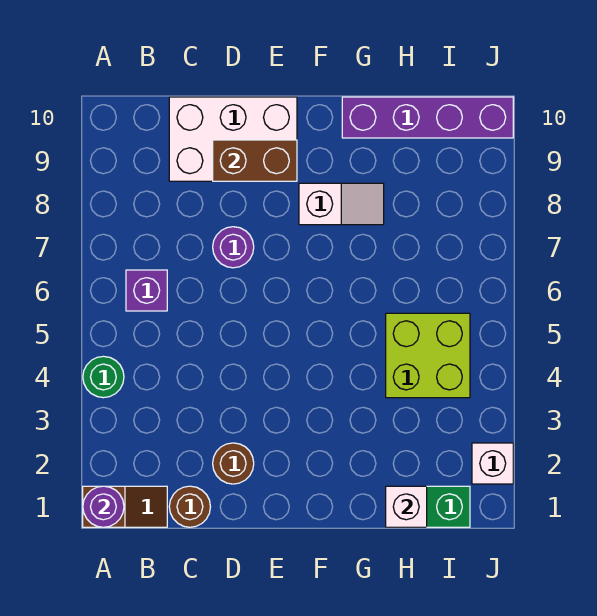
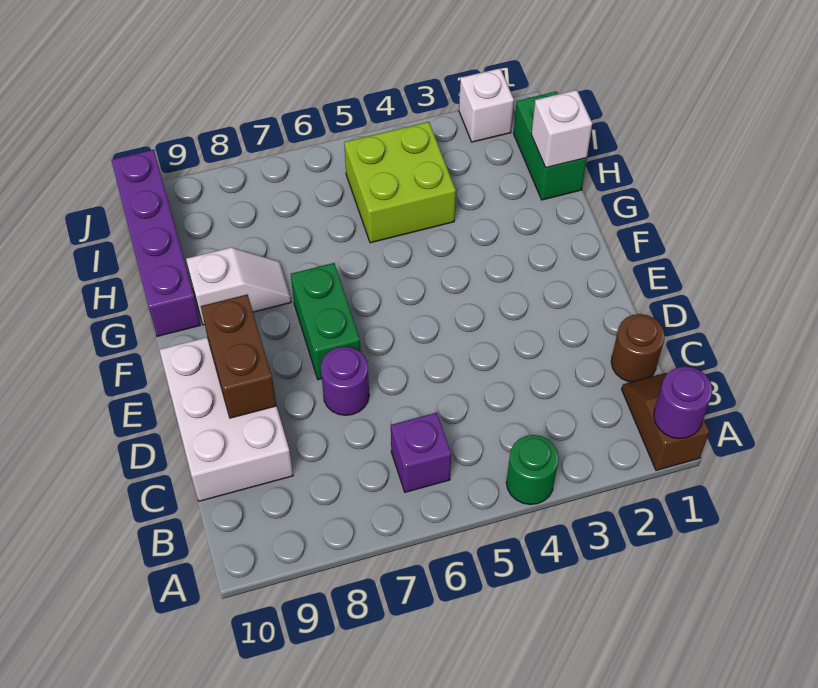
brown 1x1 round brick [213,443,254,484] -> none
none -> green 1x2 brick [291,263,361,380]
white 1x2 slope [299,183,384,225] -> white 1x2 slope turned to [186,247,291,325]

